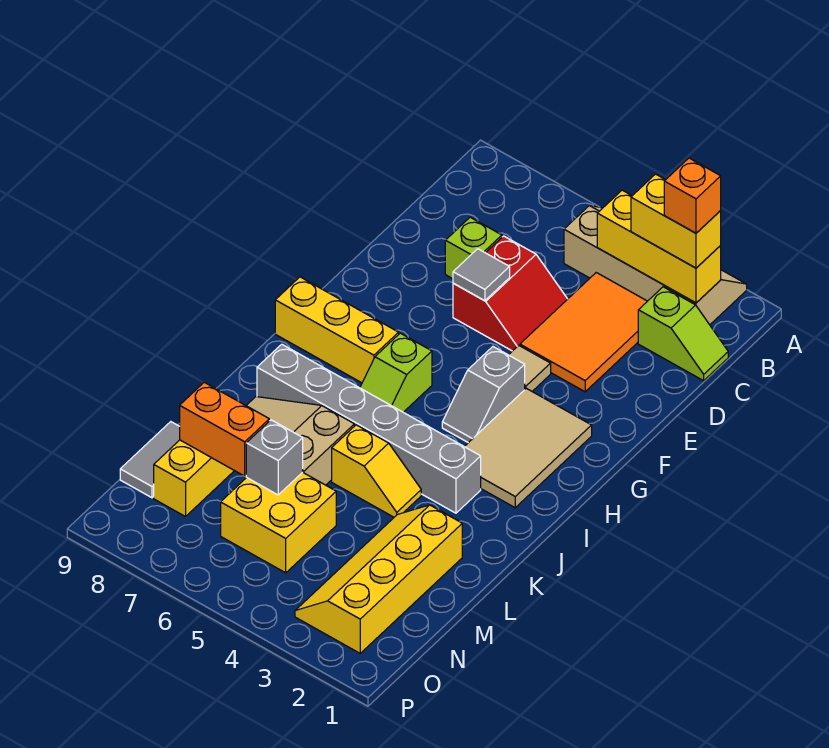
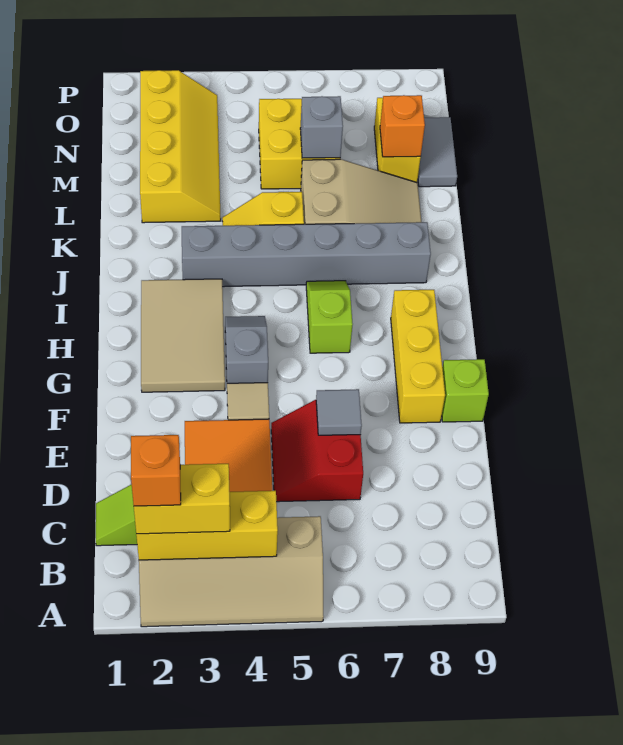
lime 1x1 brick [445,217,502,279] -> lime 1x1 brick moved to [442,359,489,422]
yellow 1x3 brick [275,277,399,383] -> yellow 1x3 brick turned to [391,290,445,423]
orange 1x2 brick [180,382,269,476] -> orange 1x1 brick [380,95,425,157]

